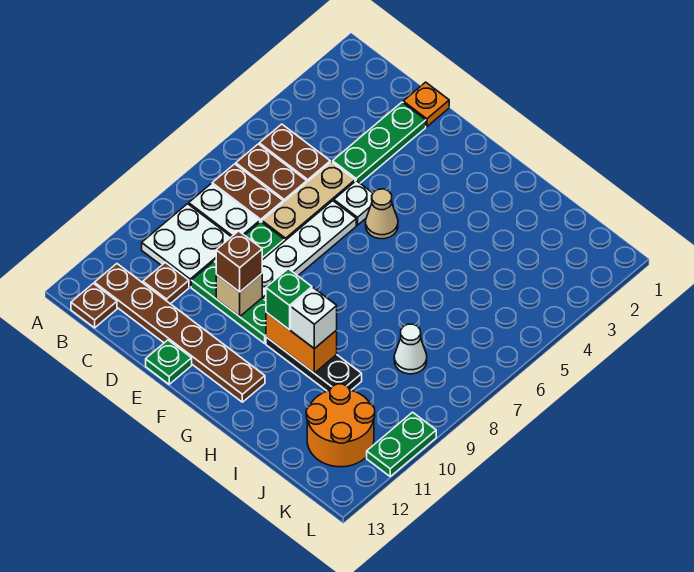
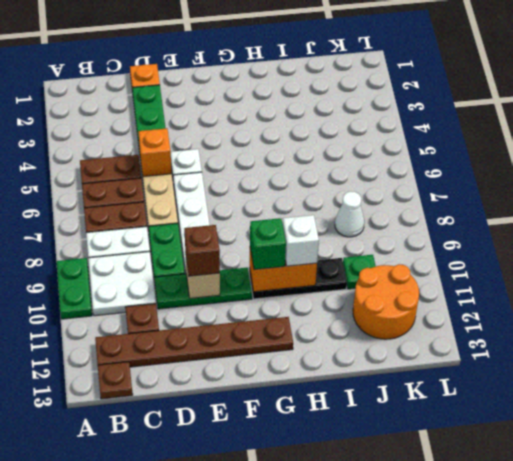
none -> orange 1x1 brick [138,128,172,176]
green 1x1 plate [146,340,192,384] -> green 1x1 plate moved to [343,255,376,289]
tan 1x1 cone [366,189,398,239] -> none
green 1x2 plate [367,412,436,476] -> green 1x2 plate moved to [57,258,92,319]

